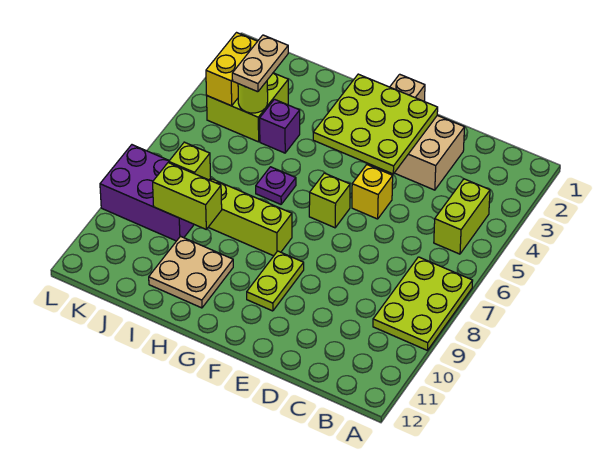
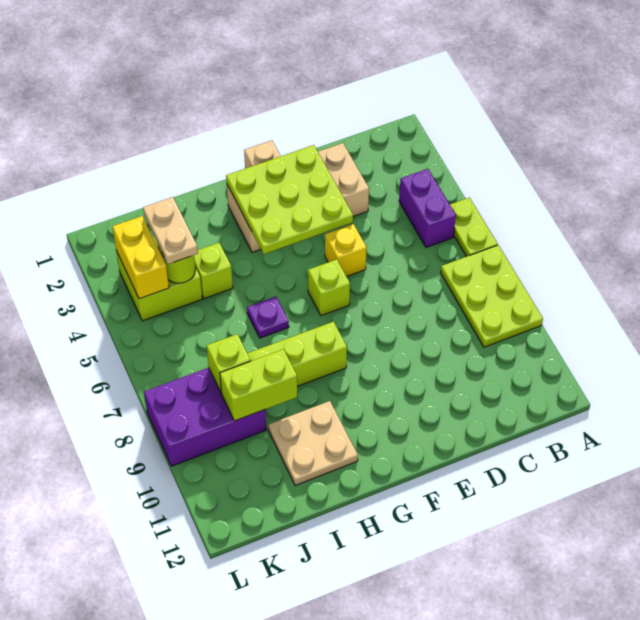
lime 1x2 brick [434,179,490,254] -> purple 1x2 brick [399,169,456,247]
lime 1x2 plate [247,251,304,311] -> lime 1x2 plate moved to [450,197,498,257]
purple 1x1 brick [260,99,300,153] -> lime 1x1 brick [194,243,233,299]

